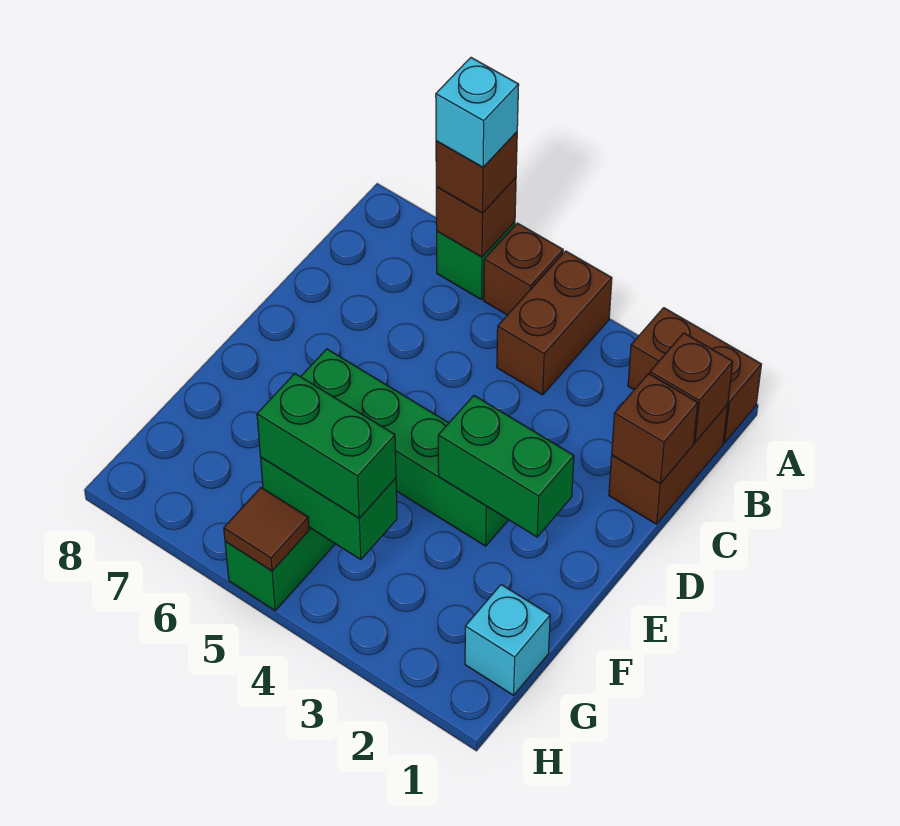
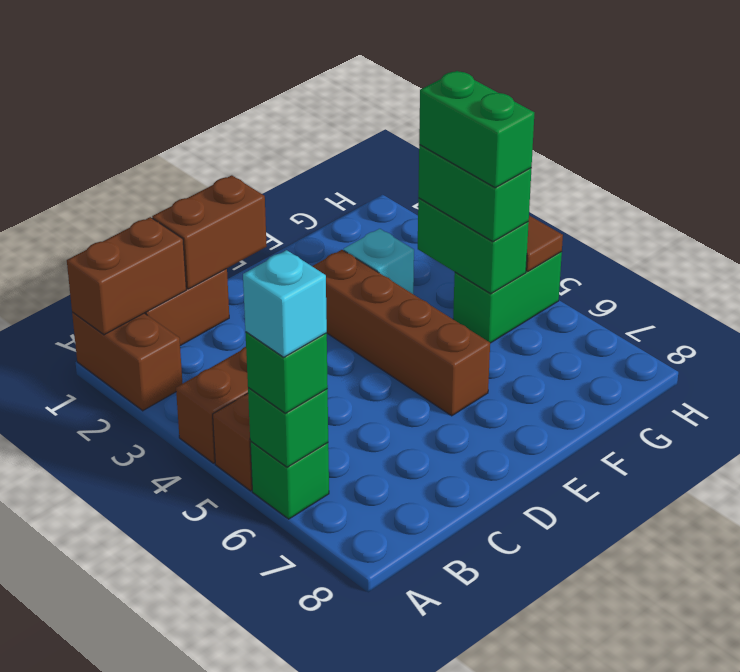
brown 1x1 brick [436,178,516,257] -> green 1x1 brick [248,388,328,467]
brown 1x1 brick [436,132,517,213] -> green 1x1 brick [245,332,328,413]
brown 1x1 brick [650,333,733,442] -> brown 1x2 brick [67,217,186,335]
brown 1x1 brick [612,374,698,484] -> brown 1x2 brick [152,175,267,289]
green 1x2 brick [438,396,574,537] -> green 1x2 brick moved to [419,71,534,188]
green 1x4 brick [301,349,508,546] -> brown 1x4 brick [312,250,490,416]
cyan 1x1 brick [465,585,550,695] -> cyan 1x1 brick moved to [344,229,414,294]

